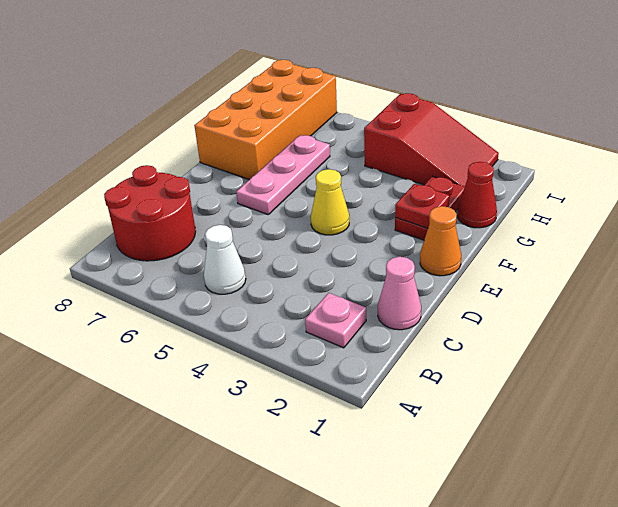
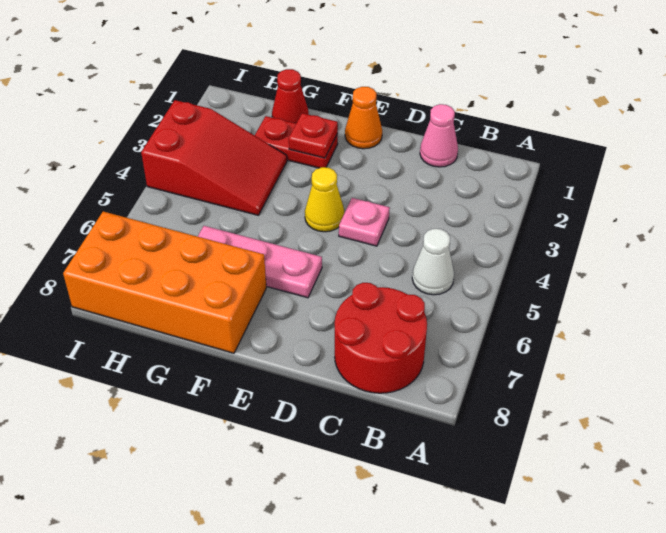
pink 1x1 plate [305,293,366,348] -> pink 1x1 plate moved to [339,198,390,246]
red 2x3 slope [364,93,499,186] -> red 2x3 slope turned to [141,100,287,215]

